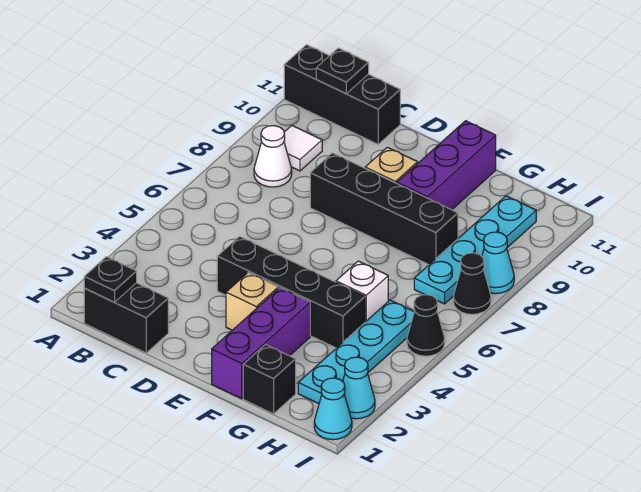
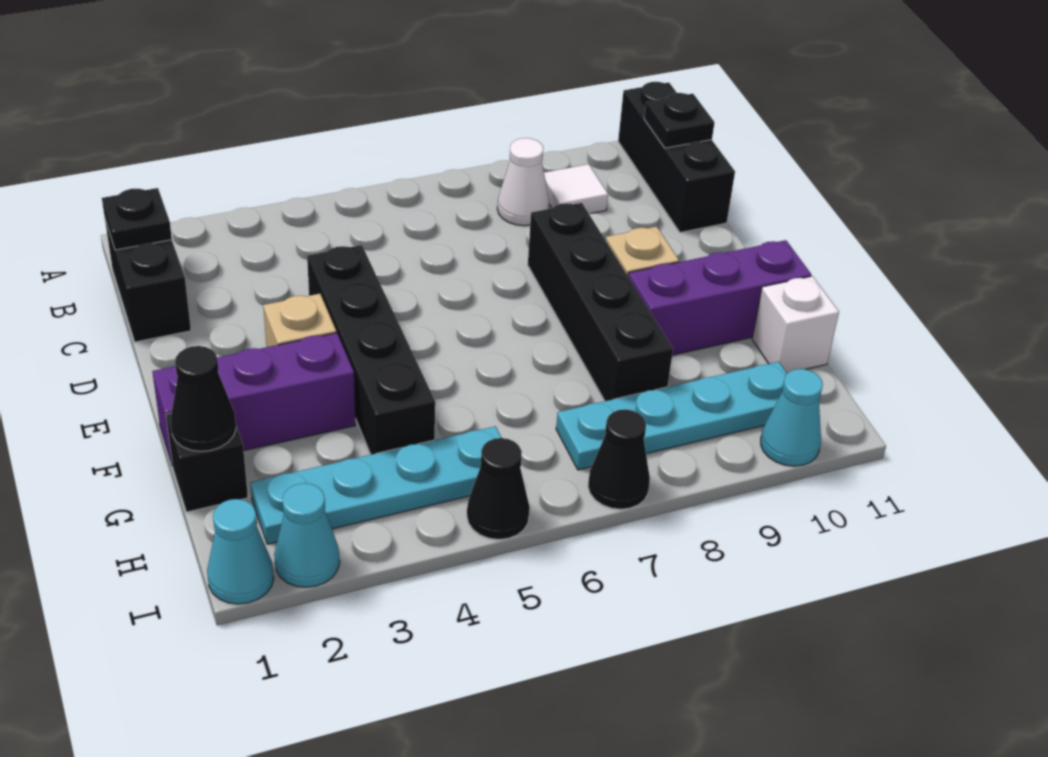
none -> black 1x1 cone [171,346,236,451]
white 1x1 brick [336,261,388,322] -> white 1x1 brick moved to [752,276,839,373]
cyan 1x1 cone [482,232,514,294] -> cyan 1x1 cone moved to [761,369,823,466]

